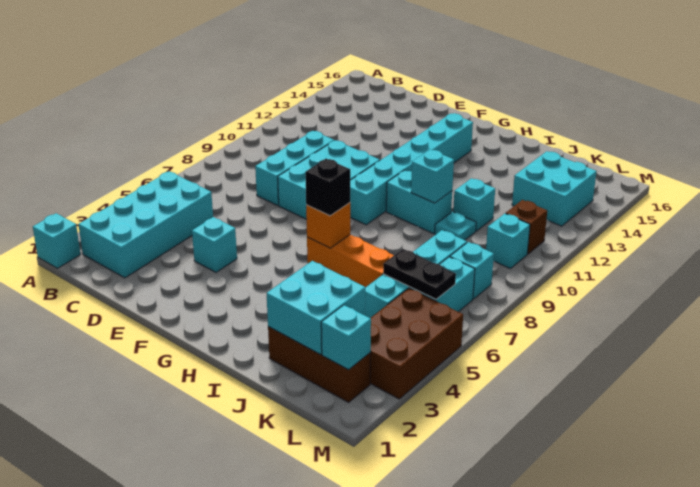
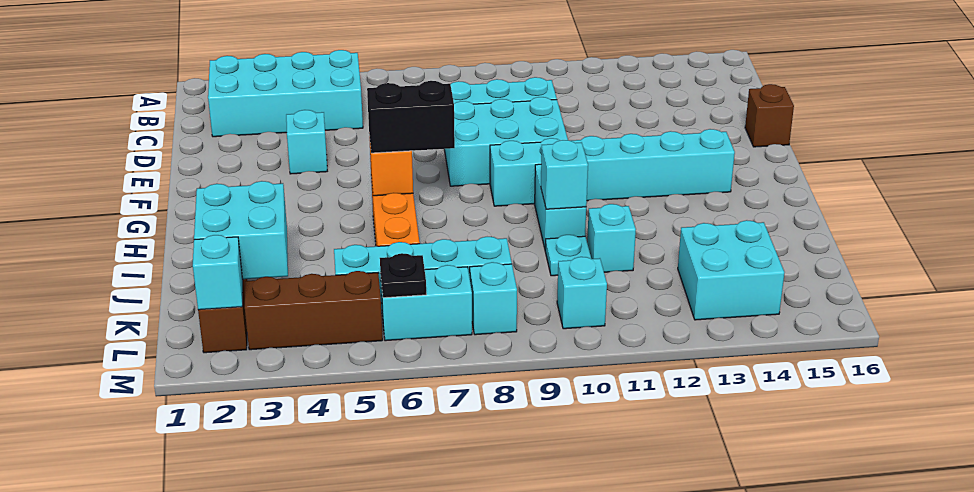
cyan 1x1 brick [33,213,81,268] -> none
black 1x1 brick [305,159,350,216] -> black 1x2 brick [367,81,455,153]
black 1x2 plate [383,249,456,299] -> black 1x1 plate [380,253,426,298]
brown 2x3 brick [370,288,463,399] -> brown 1x3 brick [245,271,383,350]
brown 1x1 brick [506,200,547,254] -> brown 1x1 brick moved to [745,84,794,147]

